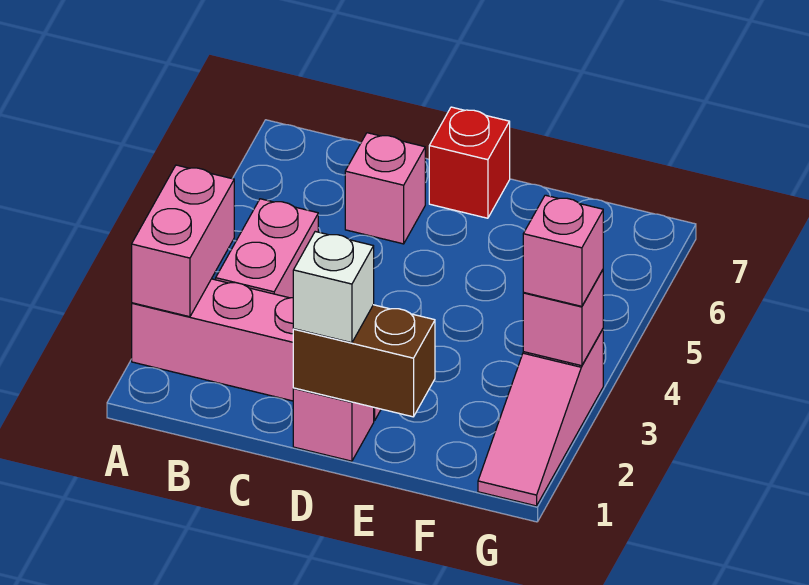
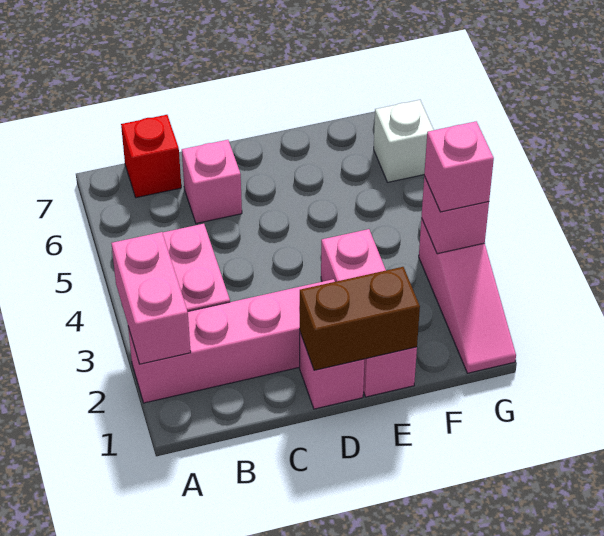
white 1x1 brick [293,232,374,343] -> white 1x1 brick moved to [374,100,434,182]
red 1x1 brick [429,107,510,218] -> red 1x1 brick moved to [121,115,181,198]
none -> pink 1x3 brick [321,229,417,397]

